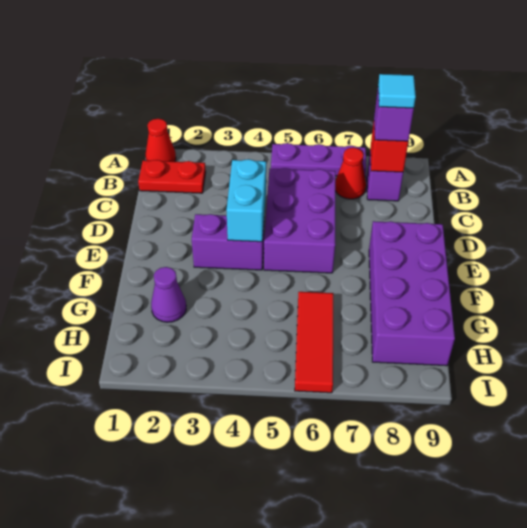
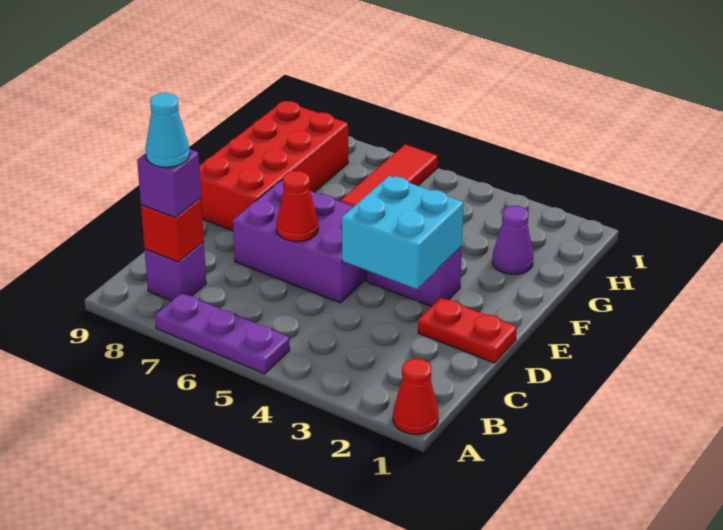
red 1x2 plate [138,160,206,193] -> red 1x2 plate moved to [418,298,517,363]
red 1x1 cone [335,148,366,199] -> red 1x1 cone moved to [276,171,318,241]
cyan 1x1 tile [378,74,416,108] -> cyan 1x1 cone [145,93,190,167]
purple 2x3 brick [264,168,335,273] -> purple 2x3 brick turned to [233,180,366,303]
cyan 1x2 brick [226,159,266,242] -> cyan 2x2 brick [342,176,464,289]
purple 2x4 brick [369,221,455,366] -> red 2x4 brick [199,101,348,231]

